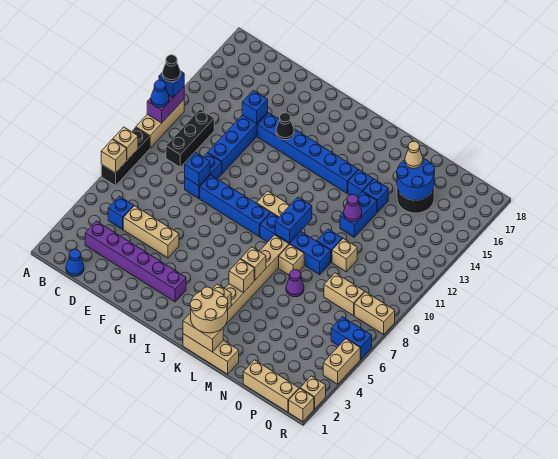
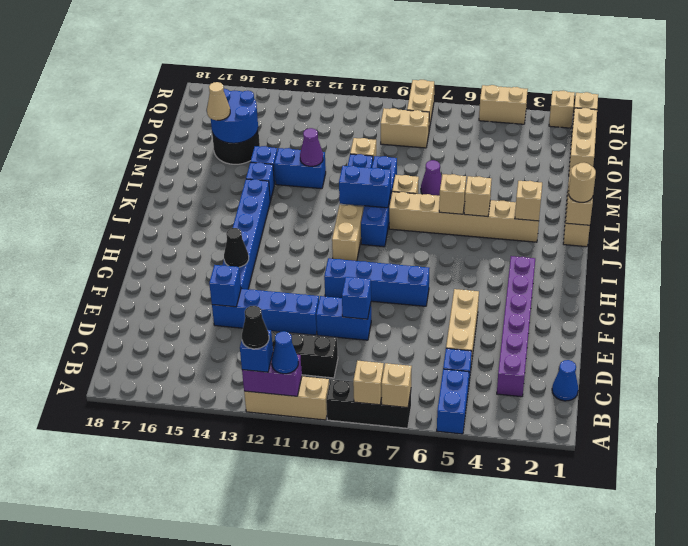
blue 1x4 brick [200,175,270,237] -> blue 1x4 brick turned to [324,258,430,306]
tan 2x2 round brick [190,287,228,333] -> tan 1x1 round brick [569,163,596,202]
tan 1x2 brick [324,273,365,316] -> tan 1x2 brick turned to [381,108,429,148]
blue 1x2 brick [331,317,372,359] -> blue 1x2 brick moved to [437,369,469,434]

